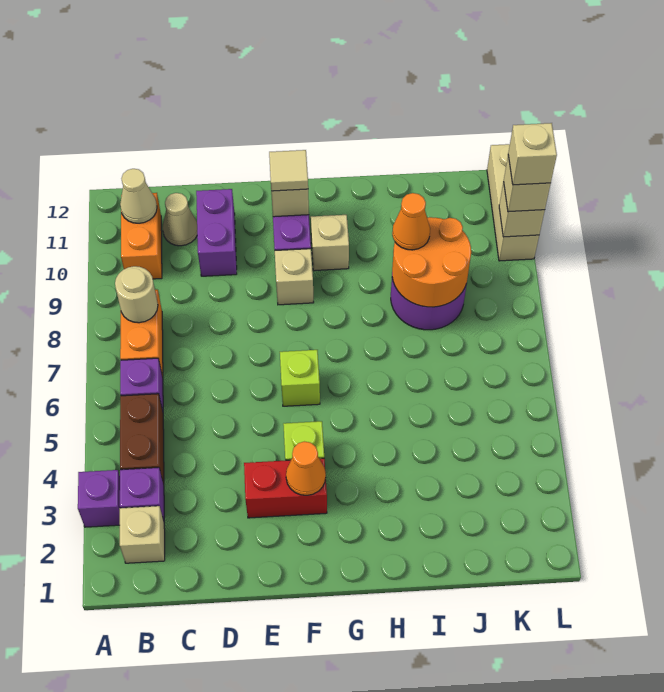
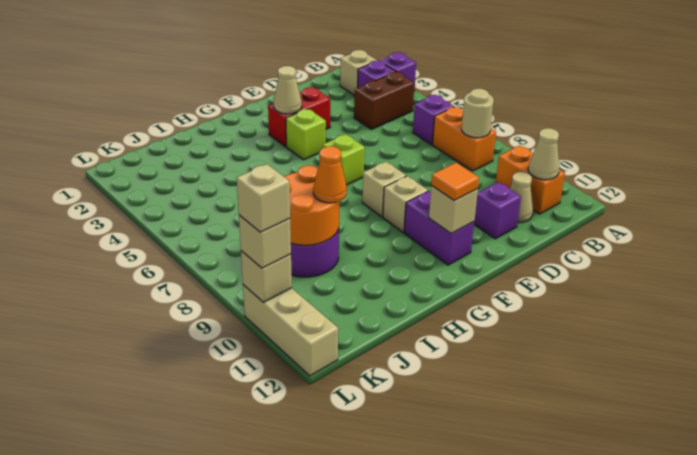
brown 1x2 brick [120,394,164,485] -> brown 1x2 brick turned to [354,72,414,129]
purple 1x2 brick [196,189,237,276] -> purple 1x1 brick [474,182,521,239]
orange 1x1 cone [286,442,326,495] -> tan 1x1 cone [273,66,302,114]
tan 1x1 tile [269,150,308,191] -> orange 1x1 tile [431,163,479,200]
tan 1x1 brick [311,215,349,271] -> tan 1x1 brick moved to [362,162,406,217]

